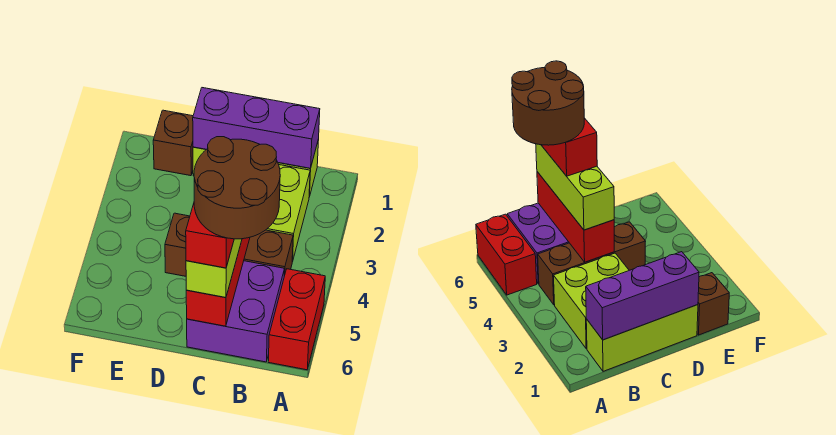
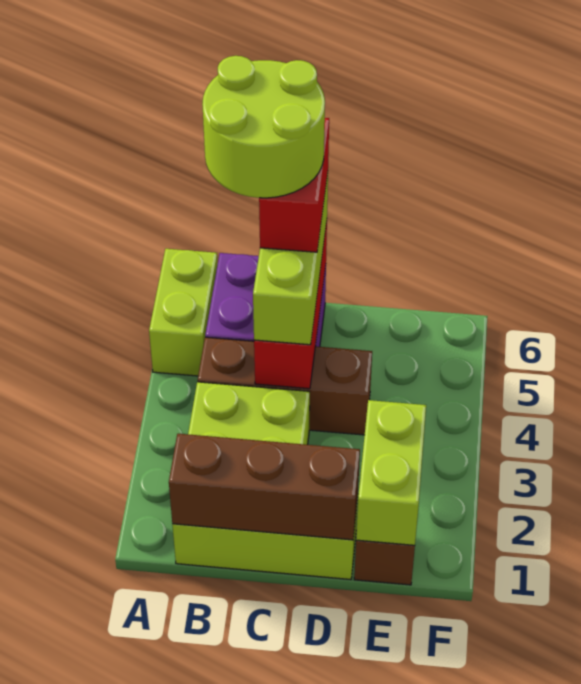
red 1x2 brick [268,269,325,370] -> lime 1x2 brick [149,249,218,376]
purple 1x3 brick [193,88,320,168] -> brown 1x3 brick [169,434,360,540]
brown 2x2 round brick [194,137,280,239] -> lime 2x2 round brick [202,56,325,198]
none -> lime 1x2 brick [356,400,426,545]

